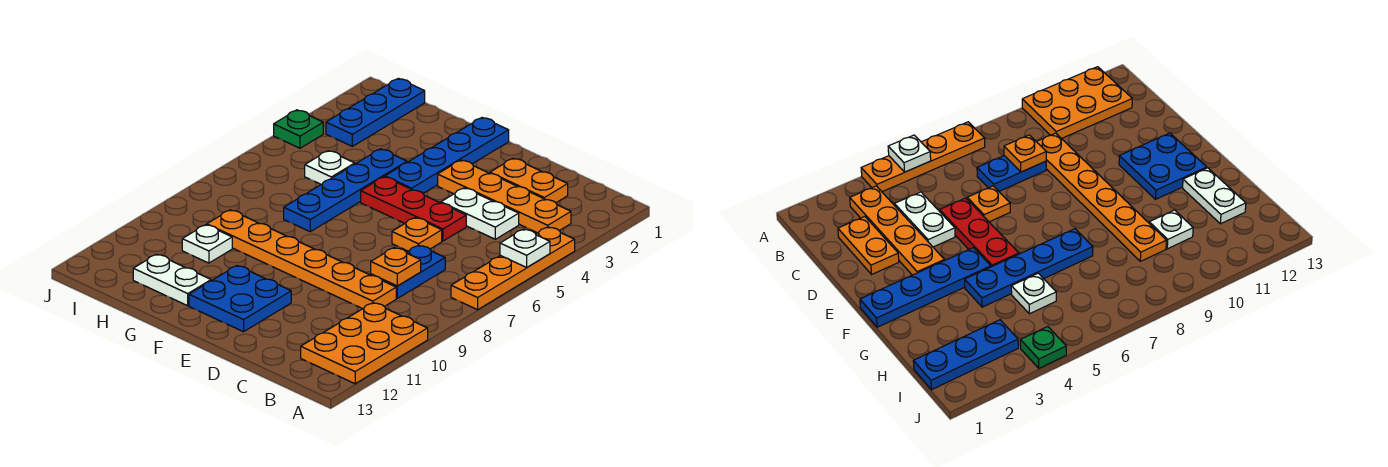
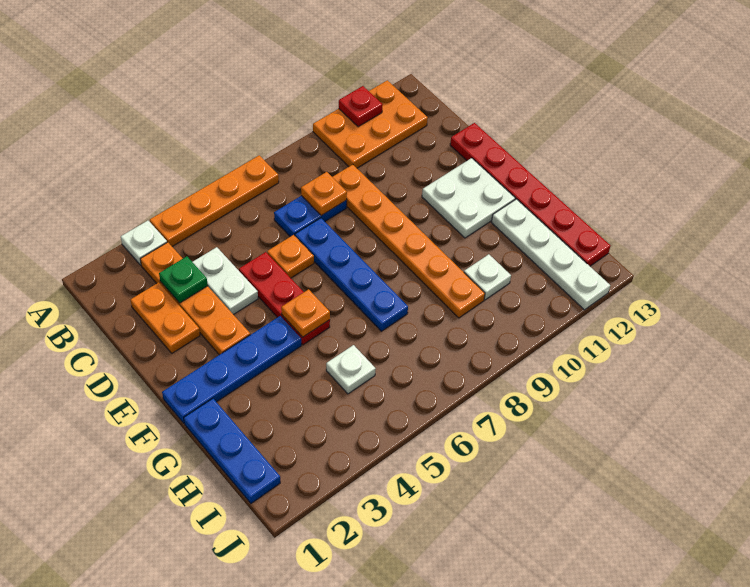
white 1x1 plate [500,229,550,267] -> white 1x1 plate moved to [121,221,167,265]
none -> red 1x1 plate [339,86,383,127]
none -> red 1x6 plate [450,123,611,266]
blue 2x2 plate [189,266,291,332] -> white 2x2 plate [422,158,515,238]
none -> orange 1x1 plate [281,289,330,337]
blue 1x4 plate [284,149,407,232] -> blue 1x4 plate turned to [295,218,408,331]
white 1x2 plate [133,254,211,306] -> white 1x4 plate [491,199,610,310]
blue 1x3 plate [326,78,425,146] -> blue 1x3 plate turned to [184,399,280,503]
green 1x1 plate [274,110,323,148] -> green 1x1 plate moved to [159,256,208,303]

